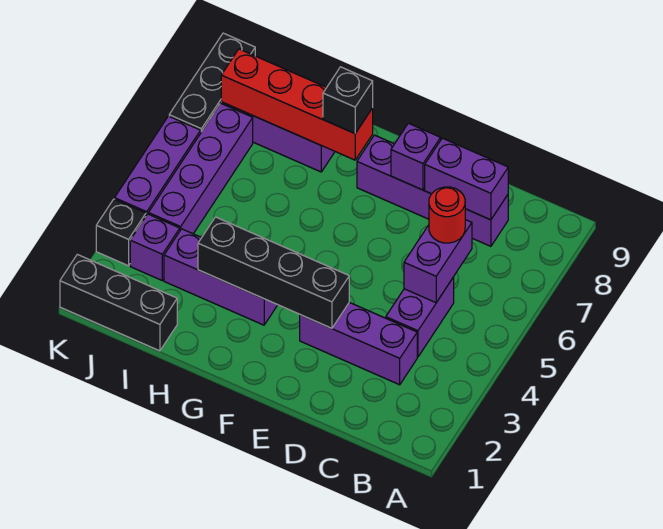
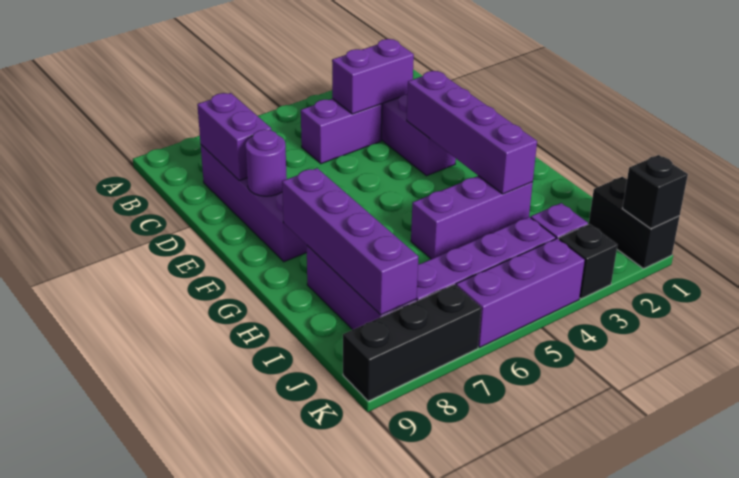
purple 1x2 brick [404,220,472,303] -> purple 1x2 brick moved to [332,39,414,114]
red 1x1 round brick [429,187,465,243] -> none
black 1x4 brick [198,217,349,328] -> purple 1x4 brick [407,71,537,194]
purple 1x1 brick [391,123,441,190] -> purple 1x1 round brick [245,130,287,196]
purple 1x3 brick [164,229,277,325] -> purple 1x3 brick turned to [411,176,533,259]
red 1x4 brick [221,49,373,160] -> purple 1x4 brick [282,168,418,315]
black 1x1 brick [323,67,373,133] -> black 1x1 brick moved to [622,155,688,229]
black 1x3 brick [60,254,177,351] -> black 1x2 brick [589,177,680,269]

